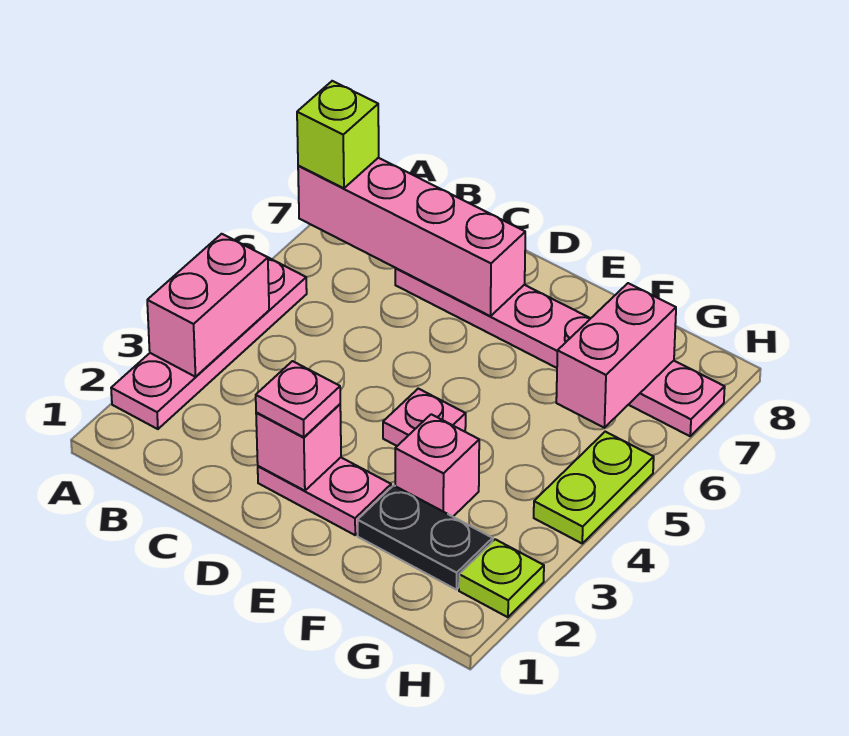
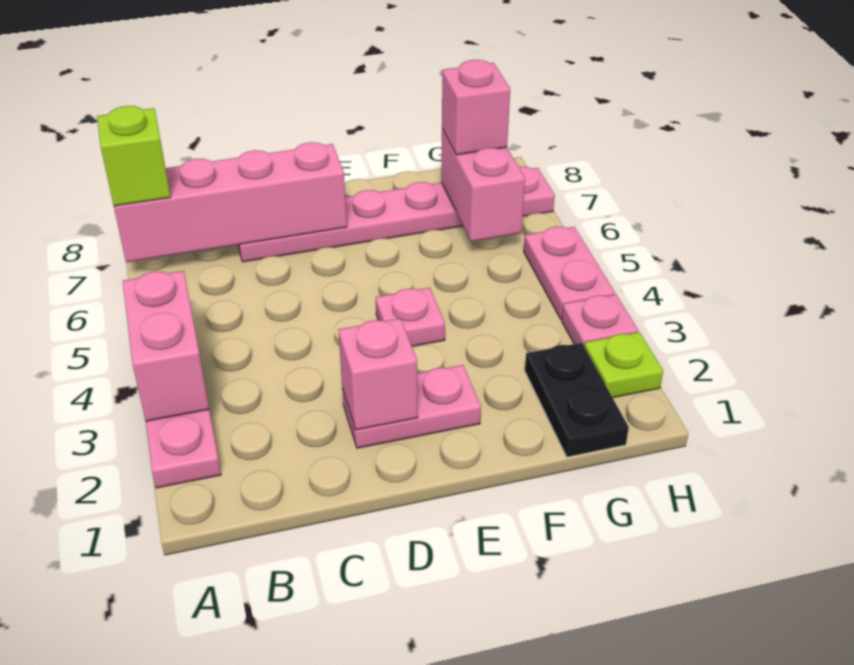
pink 1x1 plate [256,361,340,437] -> pink 1x1 plate moved to [562,294,638,345]
black 1x2 plate [358,485,493,590] -> black 1x2 plate turned to [525,343,629,457]
pink 1x1 brick [395,414,479,517] -> pink 1x1 brick moved to [442,60,510,155]
lime 1x2 plate [534,432,654,543] -> pink 1x2 plate [524,227,615,319]

